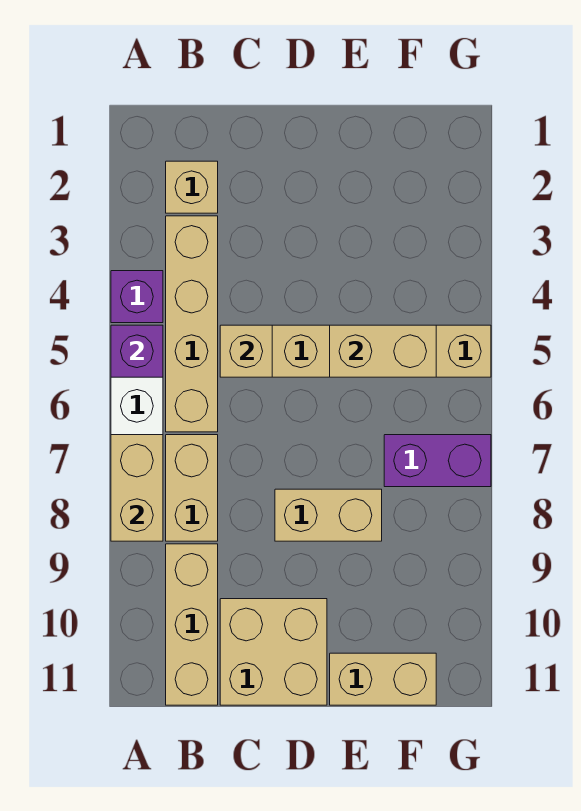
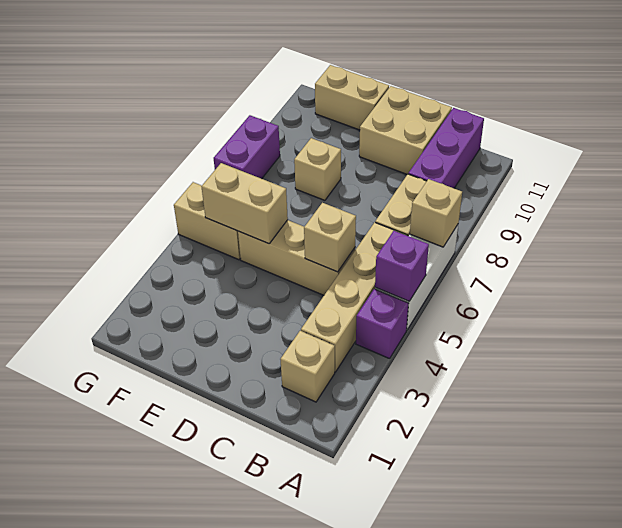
tan 1x2 brick [111,435,163,541] -> tan 1x1 brick [410,179,462,247]
tan 1x3 brick [166,544,218,705] -> purple 1x3 brick [408,108,484,188]
tan 1x2 brick [275,489,382,541] -> tan 1x1 brick [294,138,341,200]
purple 1x2 brick [384,435,491,487] -> purple 1x2 brick turned to [214,115,280,179]

